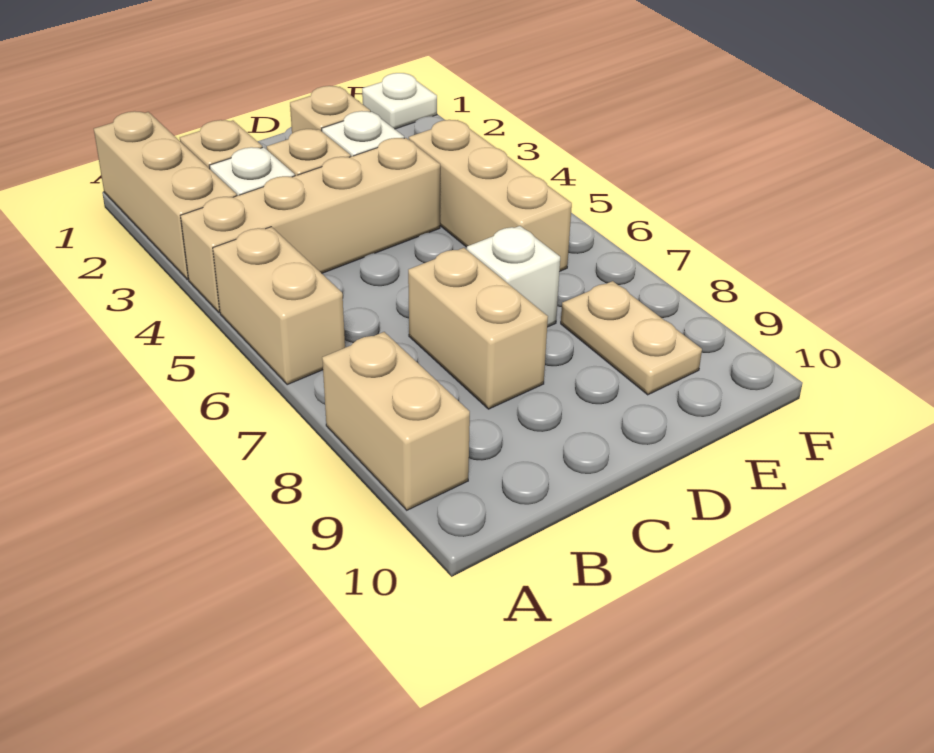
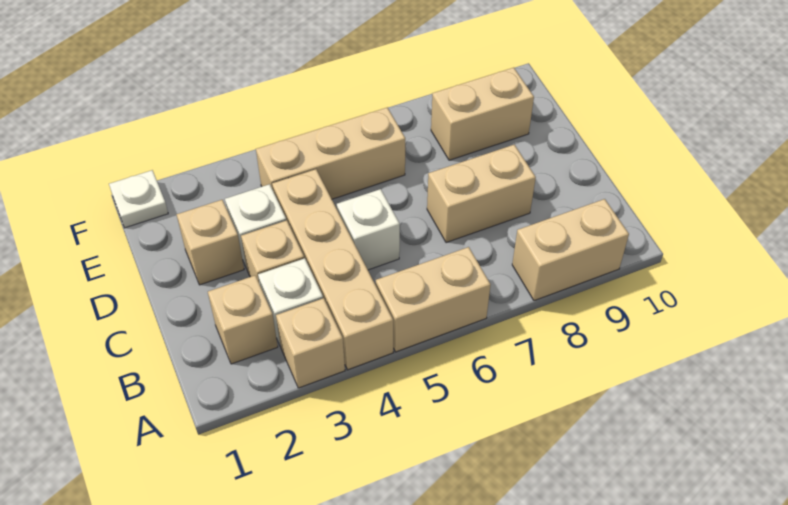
tan 1x3 brick [94,111,237,280] -> tan 1x1 brick [276,298,345,388]
white 1x1 brick [467,226,560,327] -> white 1x1 brick moved to [337,189,400,270]
tan 1x2 plate [561,281,702,395] -> tan 1x2 brick [431,68,534,160]

